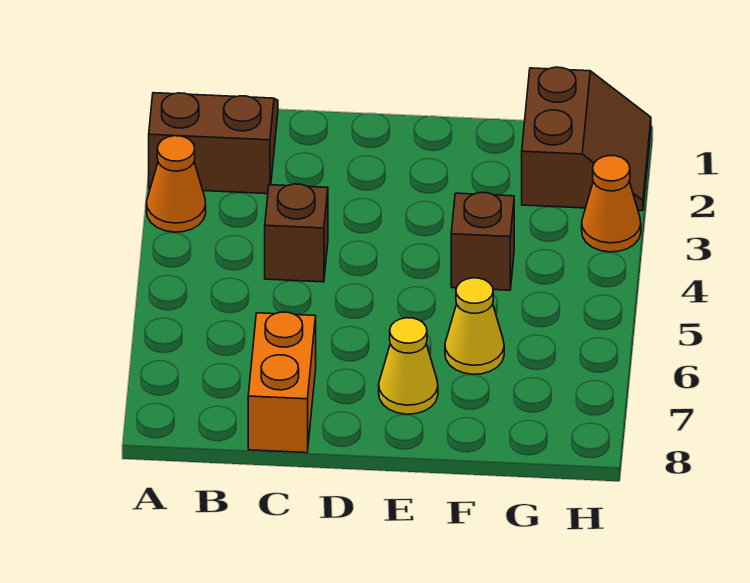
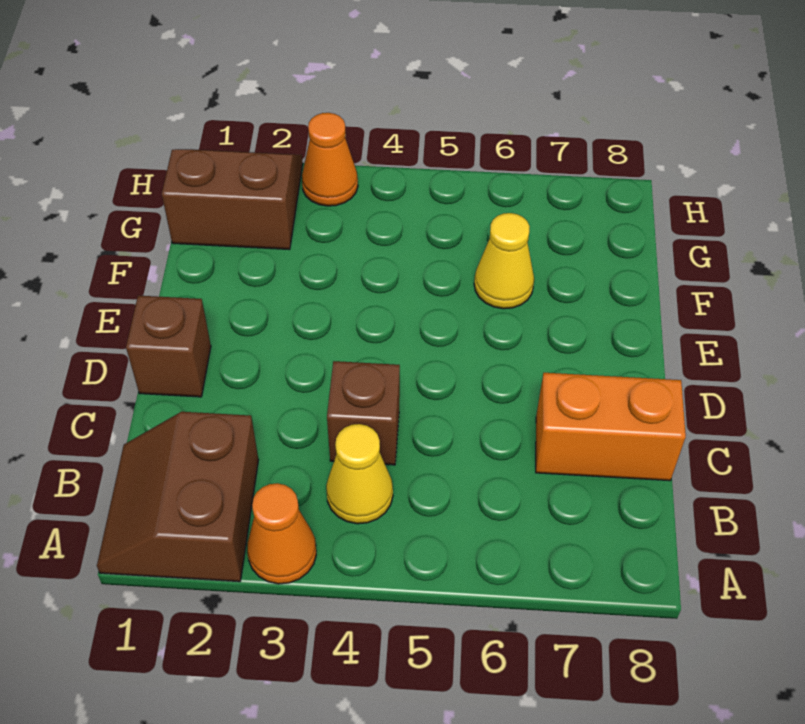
yellow 1x1 cone [379,318,438,414] -> yellow 1x1 cone moved to [326,424,393,524]
brown 1x1 brick [451,193,514,290] -> brown 1x1 brick moved to [126,296,211,397]

